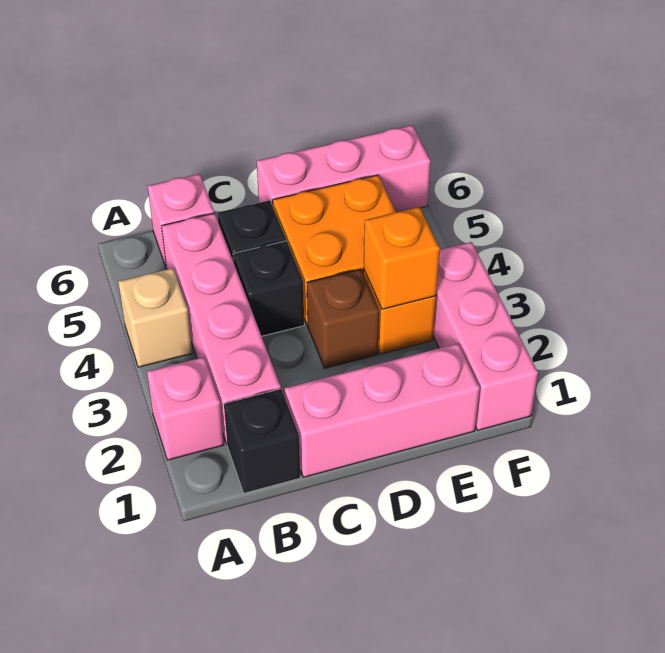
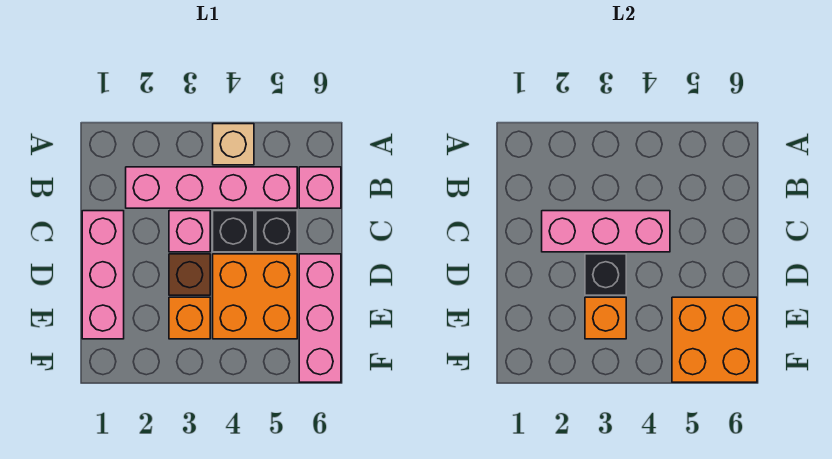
pink 1x1 brick [147,357,224,460] -> pink 1x1 brick moved to [169,211,210,252]
black 1x1 brick [224,389,300,493] -> black 1x1 brick moved to [585,254,626,295]
none -> orange 2x2 brick [672,297,757,382]
pink 1x3 brick [433,242,538,430] -> pink 1x3 brick moved to [542,211,670,252]

